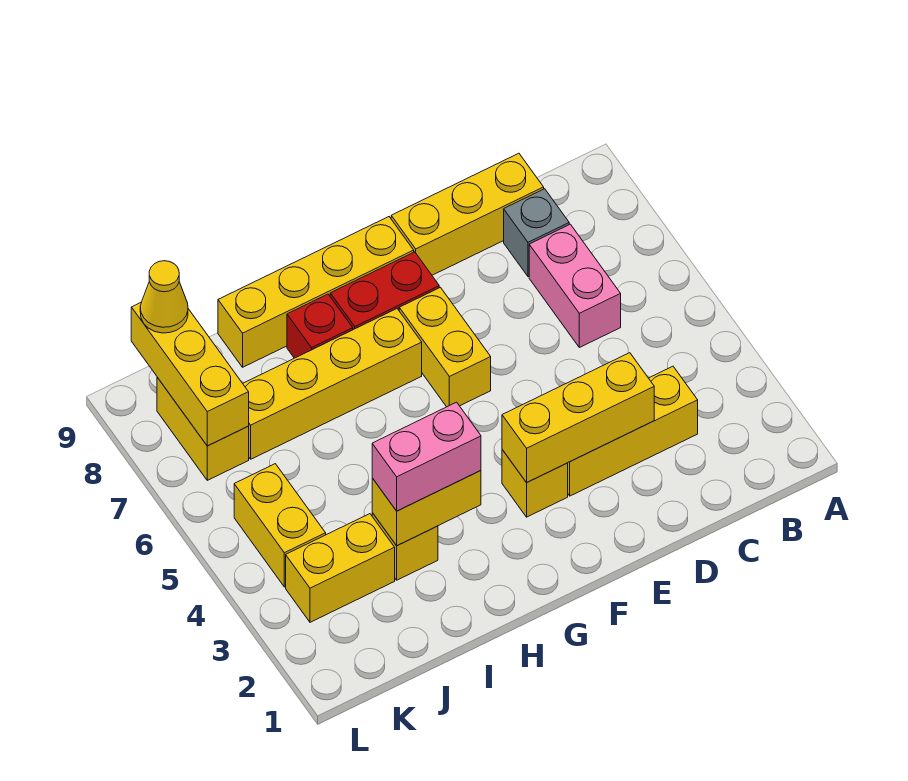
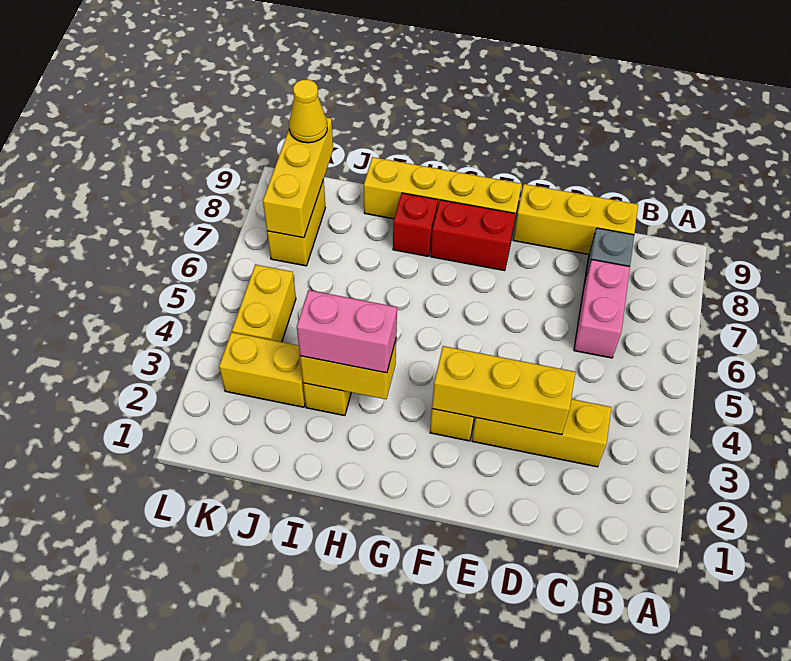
yellow 1x2 brick [399,287,491,407] -> none
yellow 1x4 brick [243,309,422,459] -> none

